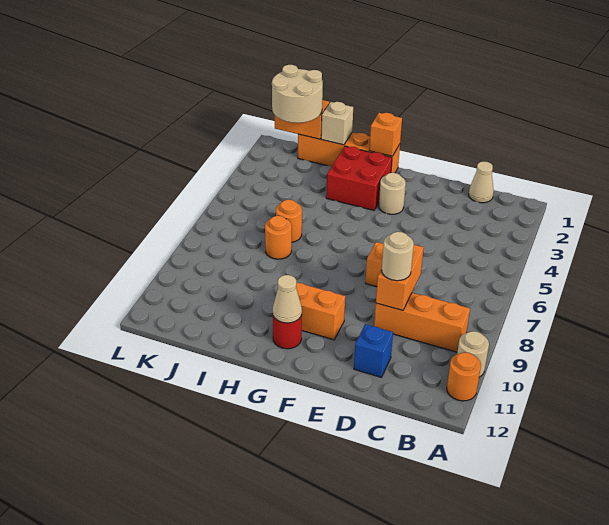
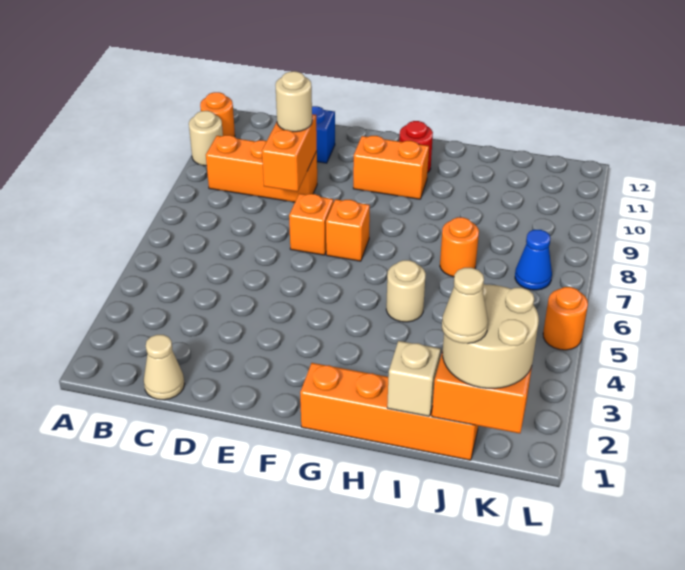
tan 1x1 round brick [379,173,406,214] -> tan 1x1 round brick moved to [386,260,426,322]
orange 1x1 brick [369,113,402,156] -> orange 1x1 brick moved to [326,199,370,261]
red 2x2 brick [326,146,392,210] -> none
tan 1x1 cone [273,275,302,323] -> tan 1x1 cone moved to [442,268,488,344]
orange 1x1 round brick [276,200,302,242] -> orange 1x1 round brick moved to [543,287,588,350]
none -> blue 1x1 cone [515,230,552,290]

